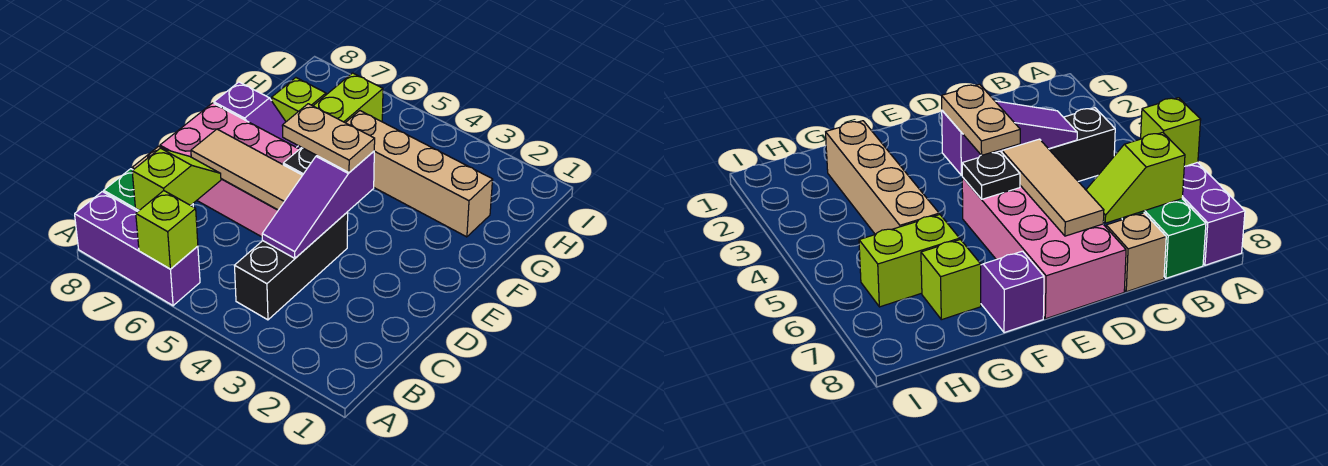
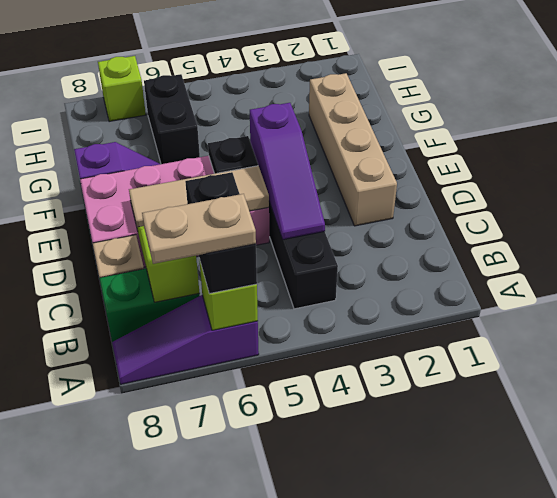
purple 1x3 brick [75,192,200,306] -> purple 1x3 slope [112,295,259,384]
none -> black 1x2 brick [185,172,257,294]
tan 1x2 plate [282,104,375,172] -> tan 1x2 plate moved to [142,194,256,264]
tan 1x4 brick [346,111,493,237] -> tan 1x4 brick turned to [309,73,397,226]
lime 1x2 brick [314,73,383,123] -> black 1x2 brick [144,74,200,164]
lime 1x1 brick [272,78,326,122] -> lime 1x1 brick moved to [98,56,146,122]

